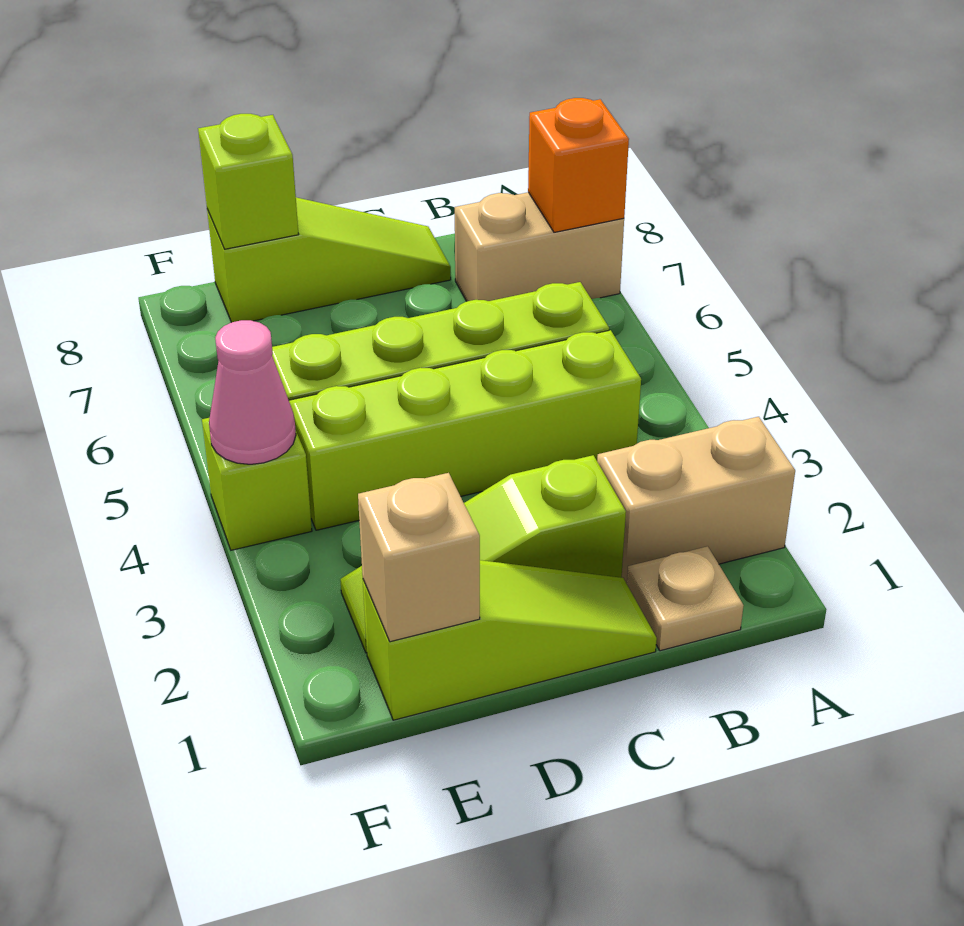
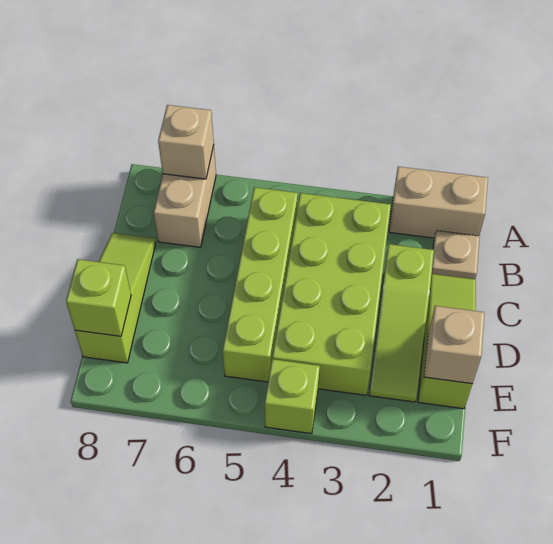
tan 1x2 brick [597,417,795,584] -> tan 1x2 brick turned to [389,167,488,238]
orange 1x1 brick [528,98,629,232] -> tan 1x1 brick [158,105,214,179]
lime 1x4 brick [289,330,641,530] -> lime 2x4 brick [272,193,391,395]
pink 1x1 cone [209,320,296,464] -> none

